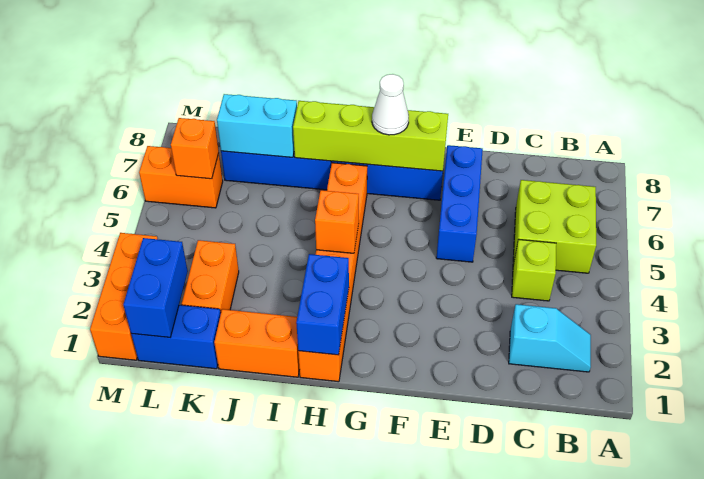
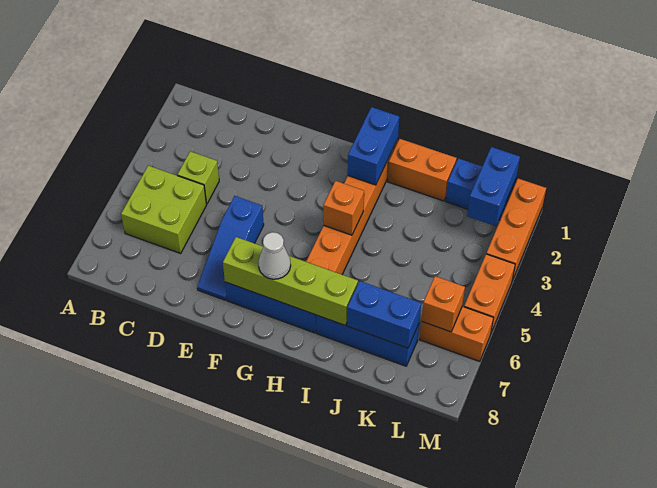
cyan 1x2 slope [509,304,591,372] -> none
blue 1x3 brick [436,145,483,262] -> blue 1x3 slope [197,196,264,300]
cyan 1x2 brick [217,94,297,157] -> blue 1x2 brick [347,281,421,348]
orange 1x2 brick [182,240,239,312] -> orange 1x2 brick moved to [464,254,515,333]

